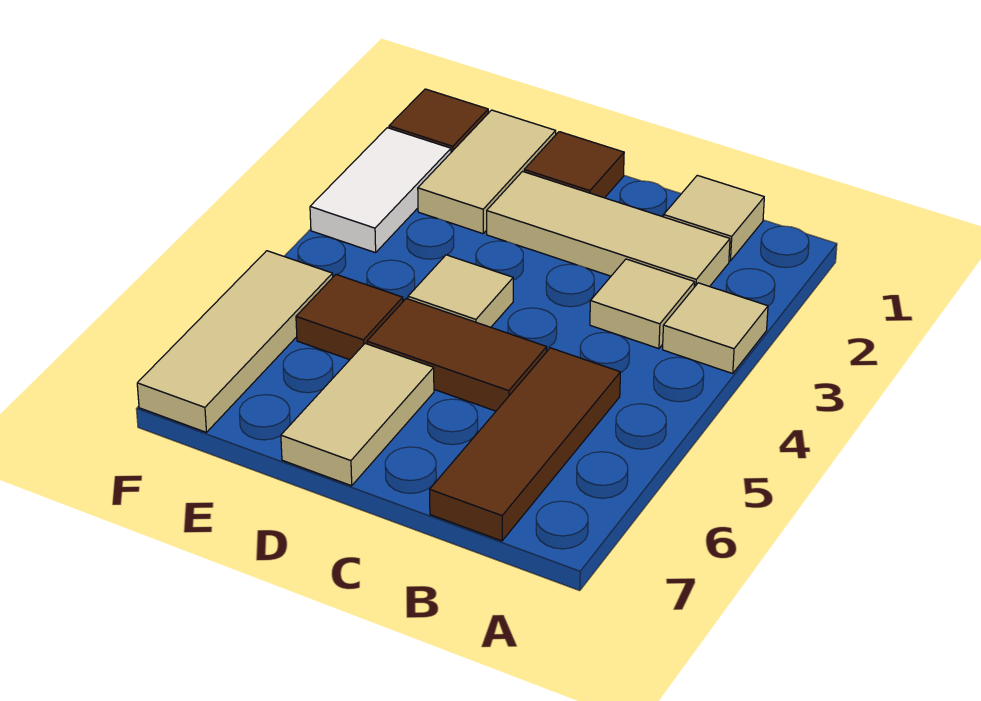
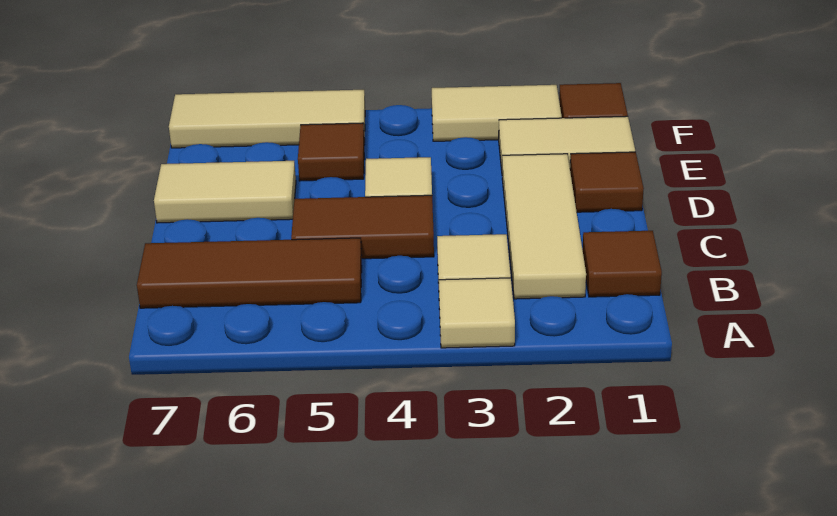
tan 1x1 tile [664,175,764,261] -> brown 1x1 tile [582,231,662,297]
brown 1x2 tile [367,299,547,411] -> brown 1x2 tile turned to [291,195,434,259]
white 1x2 tile [310,128,451,253] -> tan 1x2 tile [432,85,562,141]

